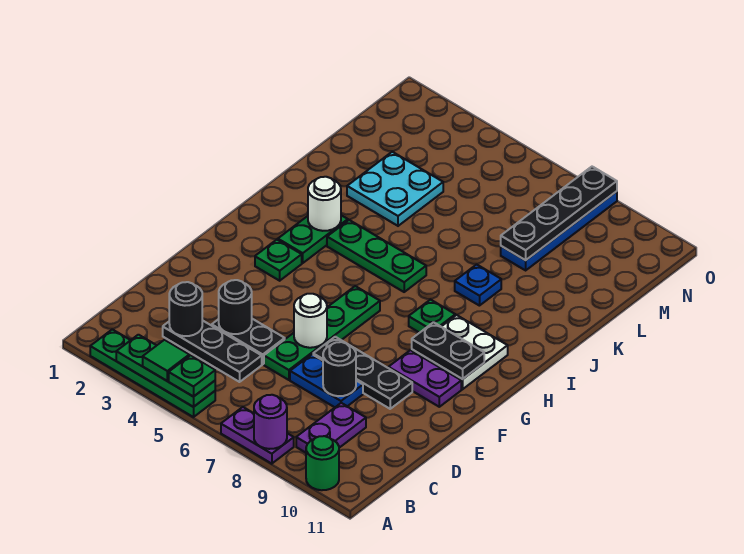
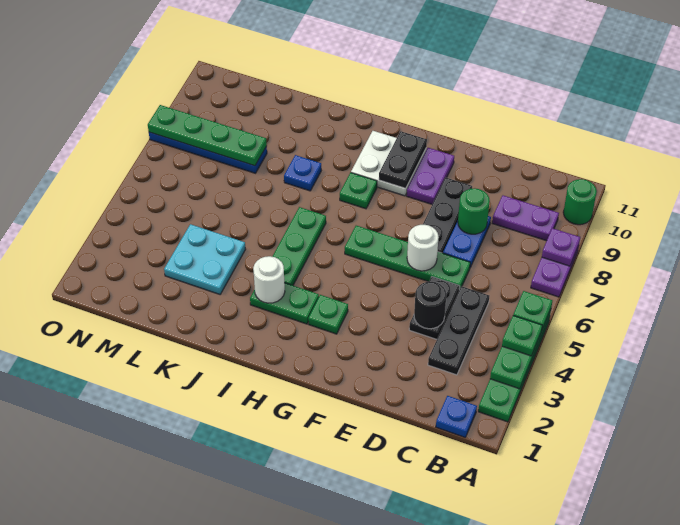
green 1x1 tile [143,340,189,381] -> green 1x1 plate [502,316,542,356]
purple 1x1 round brick [254,395,287,449] -> purple 1x1 plate [542,228,580,266]
none -> blue 1x1 plate [436,396,477,437]
black 1x1 round brick [169,282,202,336] -> none
black 1x1 round brick [323,342,356,396] -> green 1x1 round brick [458,189,490,234]
black 1x4 plate [501,167,617,260] -> green 1x4 plate [148,105,267,166]

